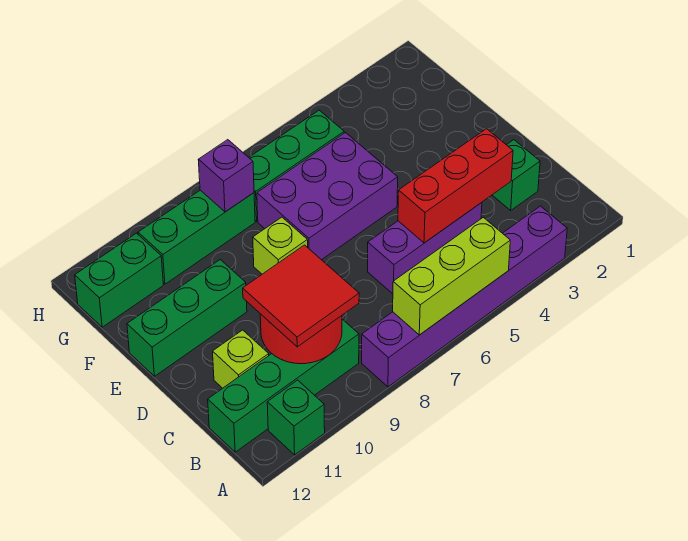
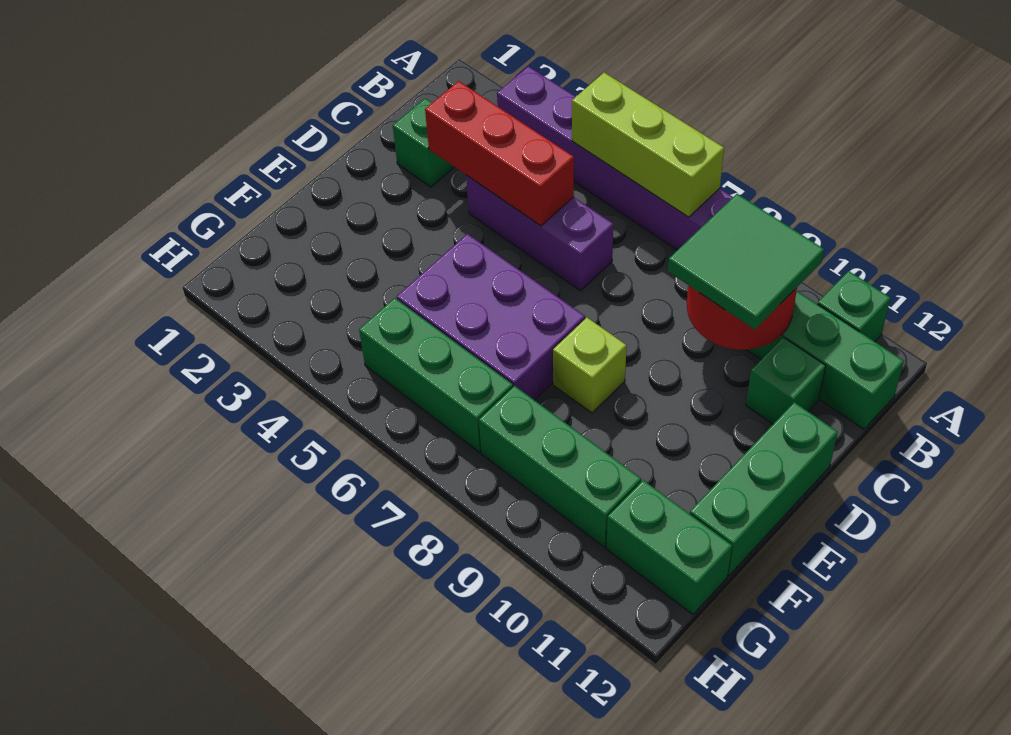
red 2x2 tile [243,245,359,347] -> green 2x2 tile [668,194,824,329]
lime 1x1 brick [213,330,269,388] -> green 1x1 brick [746,337,826,424]
green 1x3 brick [127,260,247,376] -> green 1x3 brick turned to [690,402,838,576]
purple 1x1 brick [198,140,254,212] -> none

